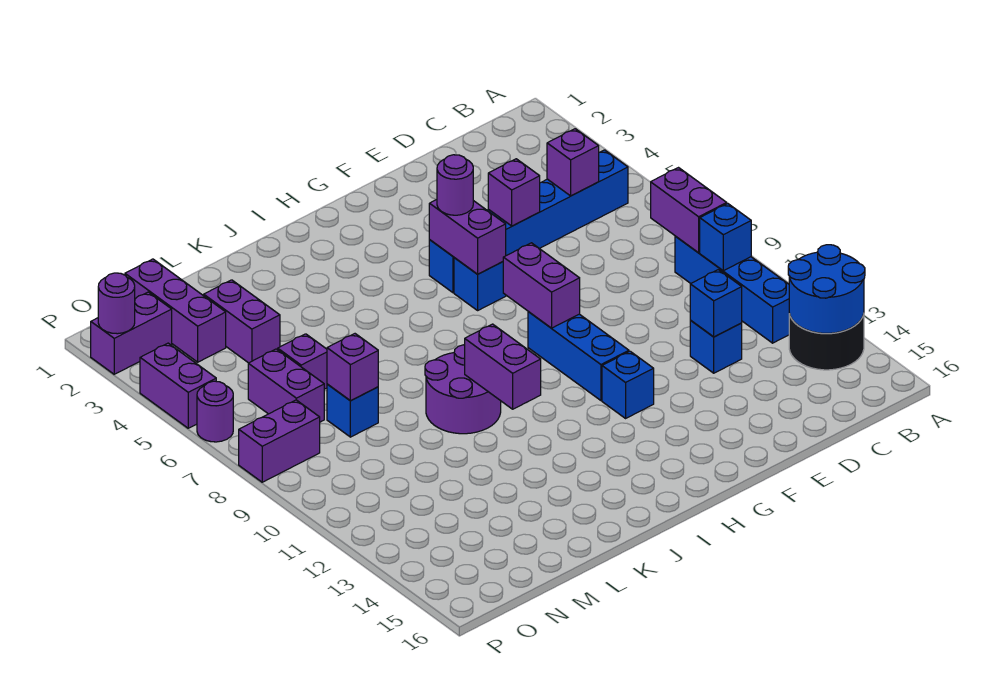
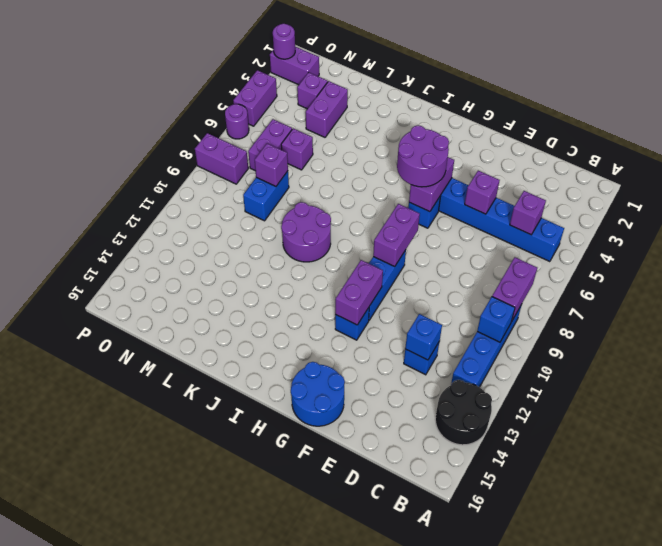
blue 2x2 round brick [788,245,865,333] -> blue 2x2 round brick moved to [291,362,345,426]
purple 1x1 round brick [437,155,473,215] -> purple 2x2 round brick [397,125,449,187]
purple 1x2 brick [465,324,541,409] -> purple 1x2 brick moved to [335,260,383,325]
blue 1x1 brick [327,384,378,437] -> blue 1x2 brick [243,171,289,221]
purple 1x3 brick [125,259,226,362] -> purple 1x1 brick [297,72,328,109]

